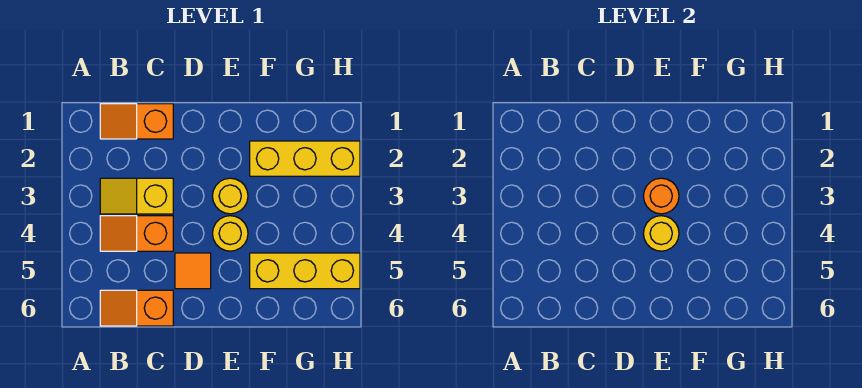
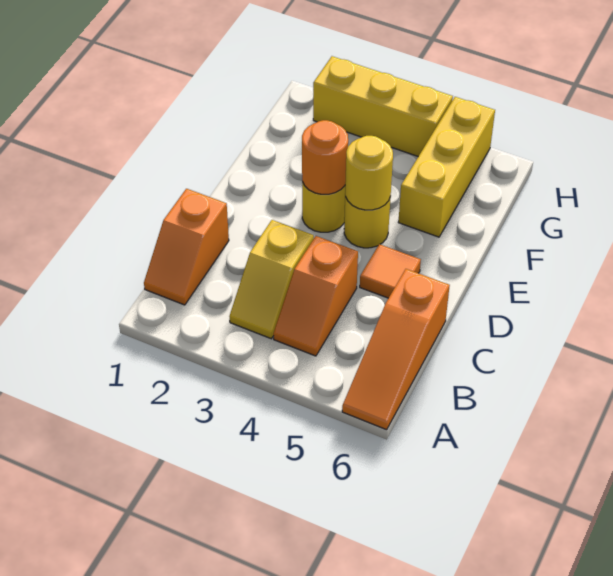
orange 1x2 slope [100,290,173,326] -> orange 1x3 slope [342,269,450,430]
yellow 1x3 brick [250,141,360,176] -> yellow 1x3 brick turned to [313,56,453,156]

